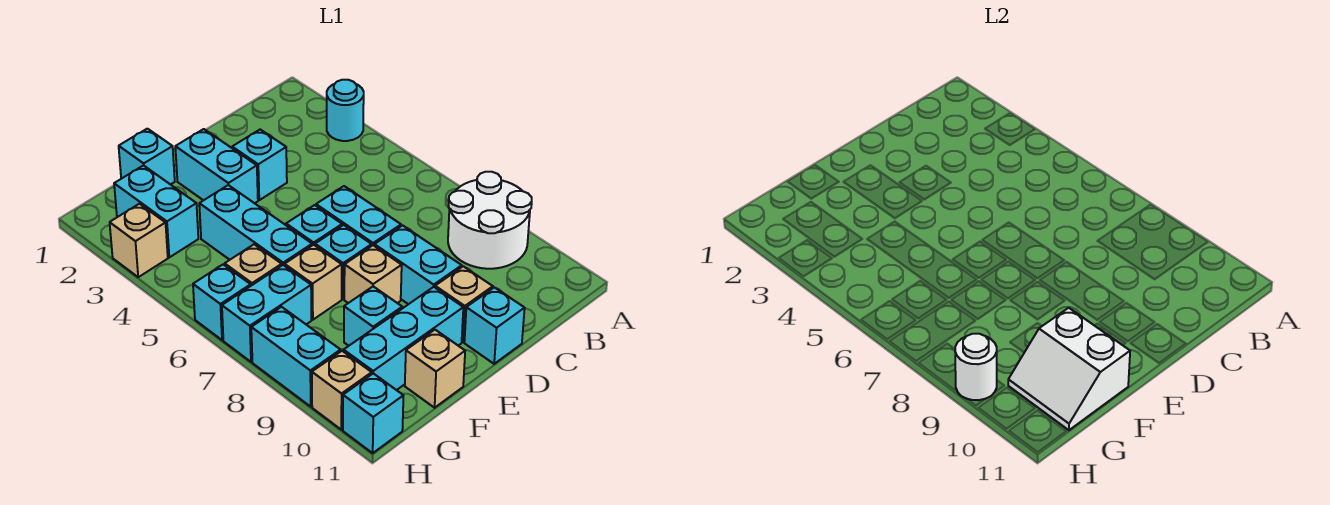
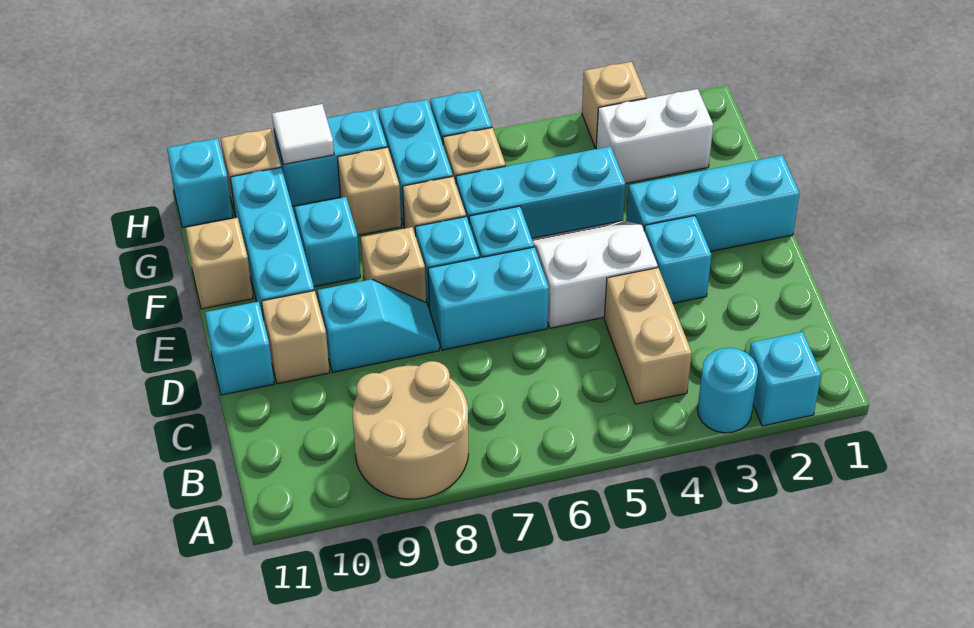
white 2x2 round brick [448,172,532,269] -> tan 2x2 round brick [352,361,469,499]
none -> tan 1x2 brick [604,268,692,404]
cyan 1x2 brick [374,225,462,304] -> cyan 1x2 slope [318,279,439,372]
cyan 1x2 brick [175,129,258,203] -> cyan 1x3 brick [626,155,800,252]
cyan 1x1 brick [119,129,175,185] -> cyan 1x1 brick moved to [749,332,821,426]
white 2x2 slope [1008,308,1130,430] -> white 2x2 slope moved to [532,220,658,328]
cyan 1x2 brick [114,165,198,257] -> white 1x2 brick [596,89,713,183]
none -> tan 1x1 brick [337,147,401,235]
white 1x1 round brick [955,334,997,400] -> white 1x1 tile [272,104,334,164]

